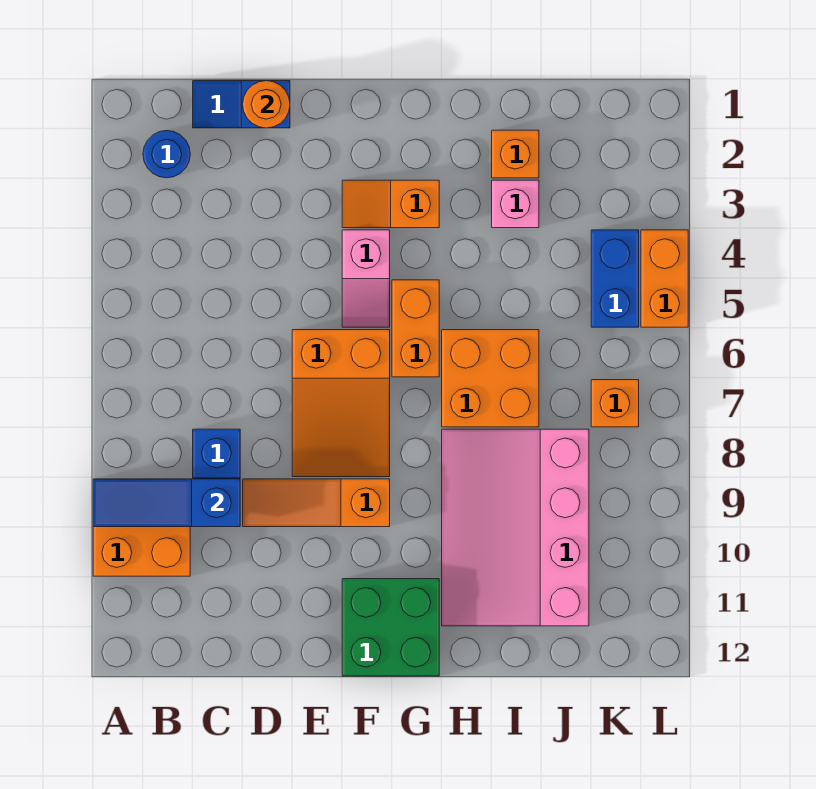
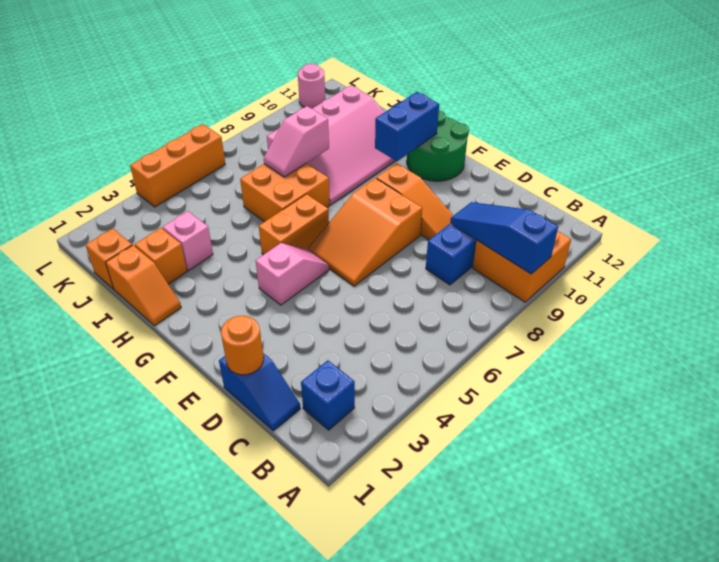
blue 1x3 slope [93,479,240,527] -> blue 1x3 slope turned to [450,202,558,274]
blue 1x1 round brick [143,130,190,178] -> blue 1x1 brick [301,360,355,430]
orange 2x3 slope [292,330,390,477] -> orange 2x3 slope turned to [308,178,422,286]
orange 1x2 slope [342,180,439,228] -> orange 1x2 slope moved to [106,245,181,326]
green 2x2 brick [342,579,439,676] -> green 2x2 round brick [407,111,469,181]
none -> pink 1x2 slope [264,106,329,177]
blue 1x2 brick [591,230,639,327] -> blue 1x2 brick moved to [375,92,439,161]
orange 1x1 brick [591,380,639,427] -> orange 1x1 brick moved to [86,228,132,289]
orange 1x2 brick [641,230,688,327] -> orange 1x3 brick [130,124,225,207]
none -> pink 1x1 round brick [298,64,325,109]

